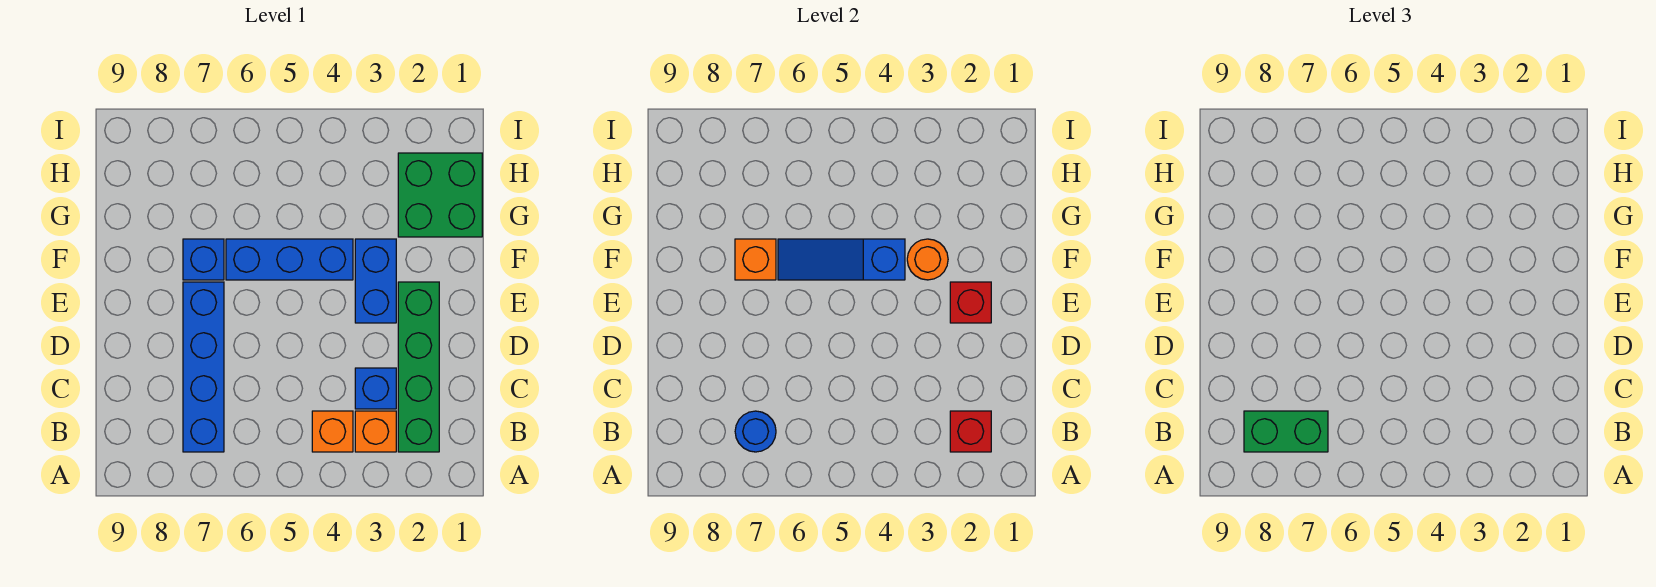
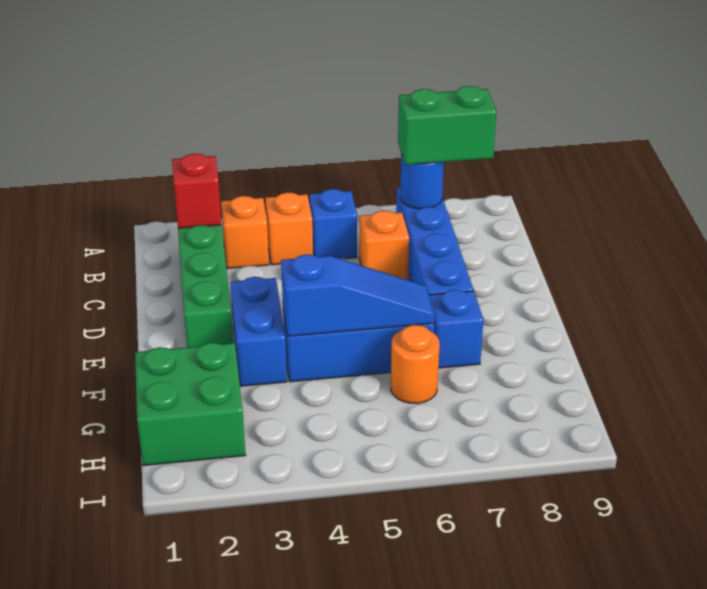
blue 1x1 brick [355,368,396,409] -> blue 1x1 brick moved to [310,189,357,259]
red 1x1 brick [950,282,991,323] -> none
orange 1x1 round brick [907,239,948,280] -> orange 1x1 round brick moved to [391,325,440,404]
orange 1x1 brick [735,239,776,280] -> orange 1x1 brick moved to [359,211,409,280]

